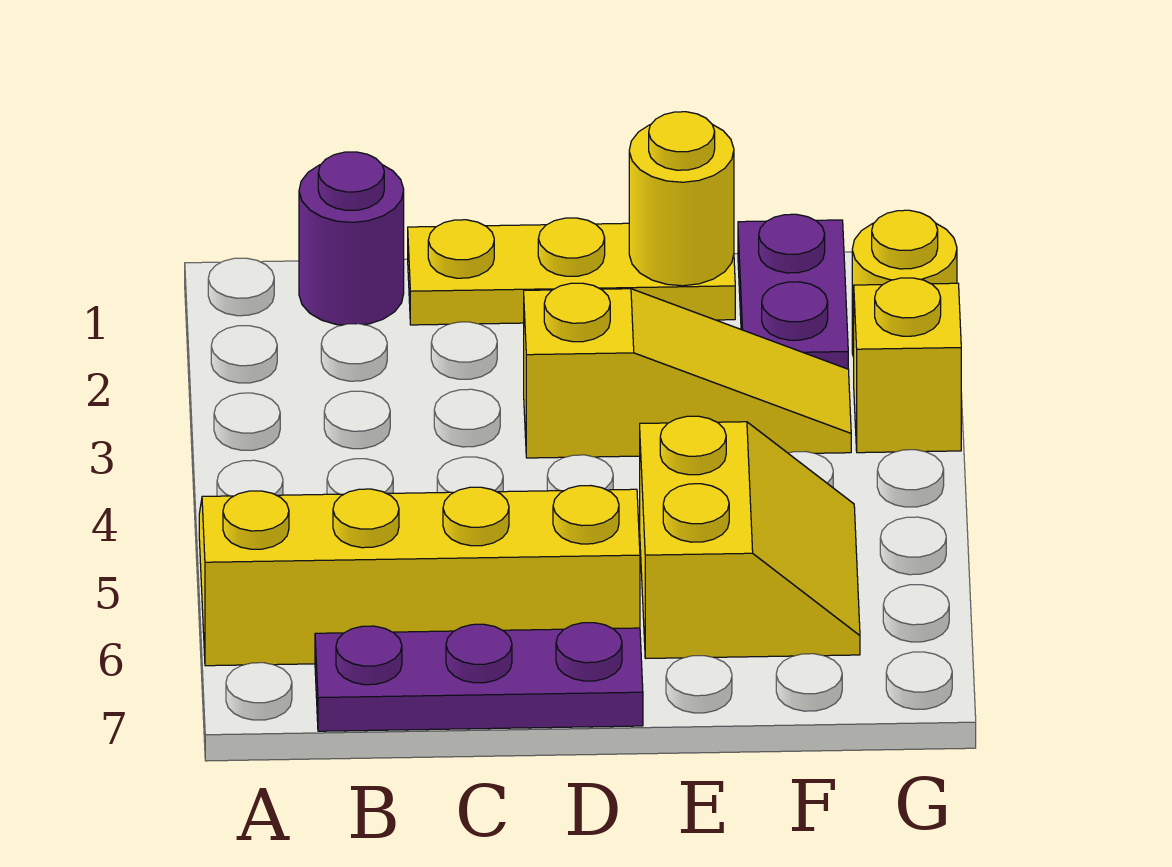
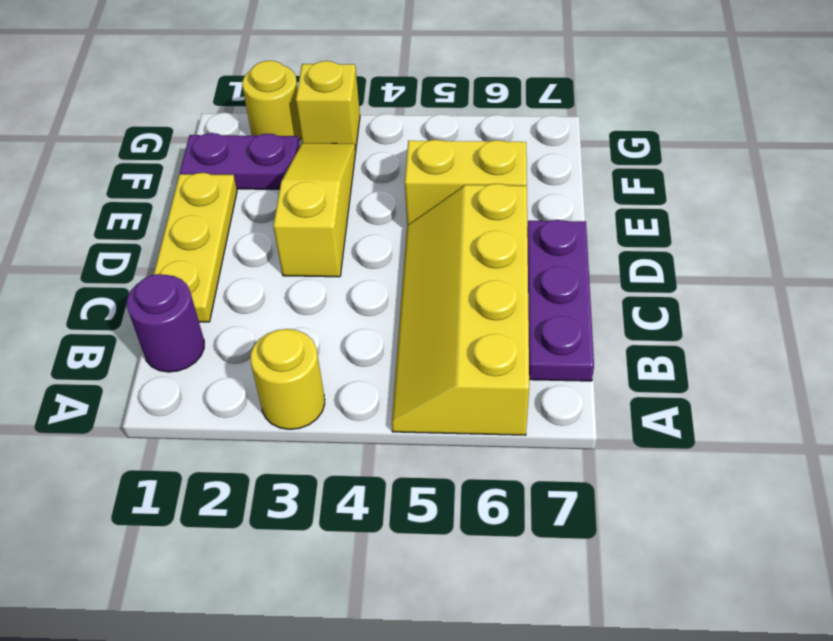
yellow 1x1 round brick [629,112,734,286] -> yellow 1x1 round brick moved to [250,329,325,429]

